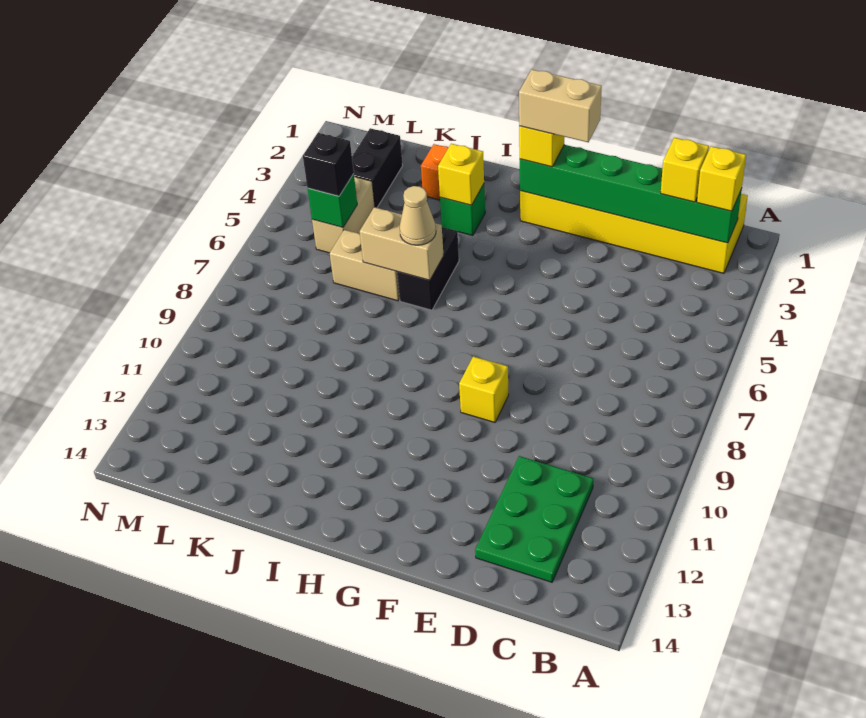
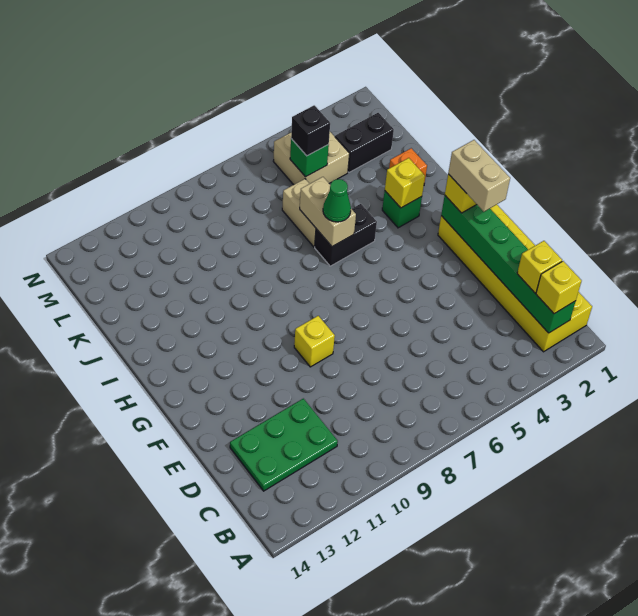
tan 1x1 cone [400,186,436,245] -> green 1x1 cone [323,179,351,222]
tan 1x2 brick [312,177,375,253] -> tan 2x2 brick [273,132,350,185]

